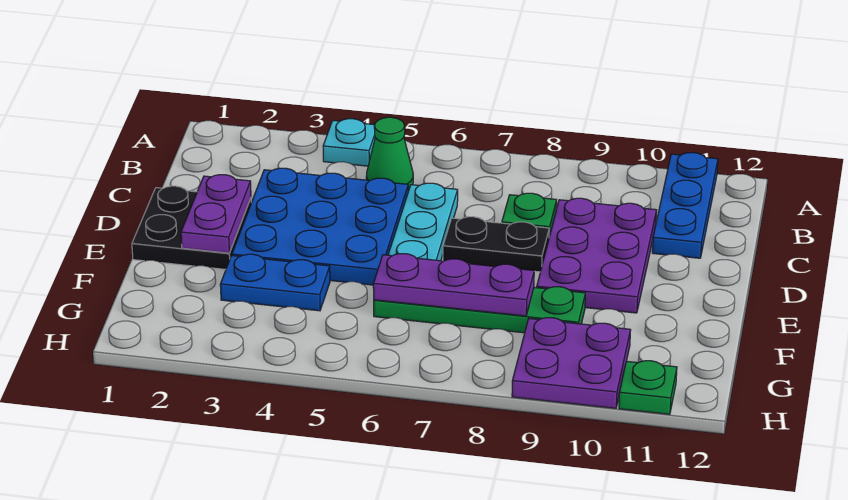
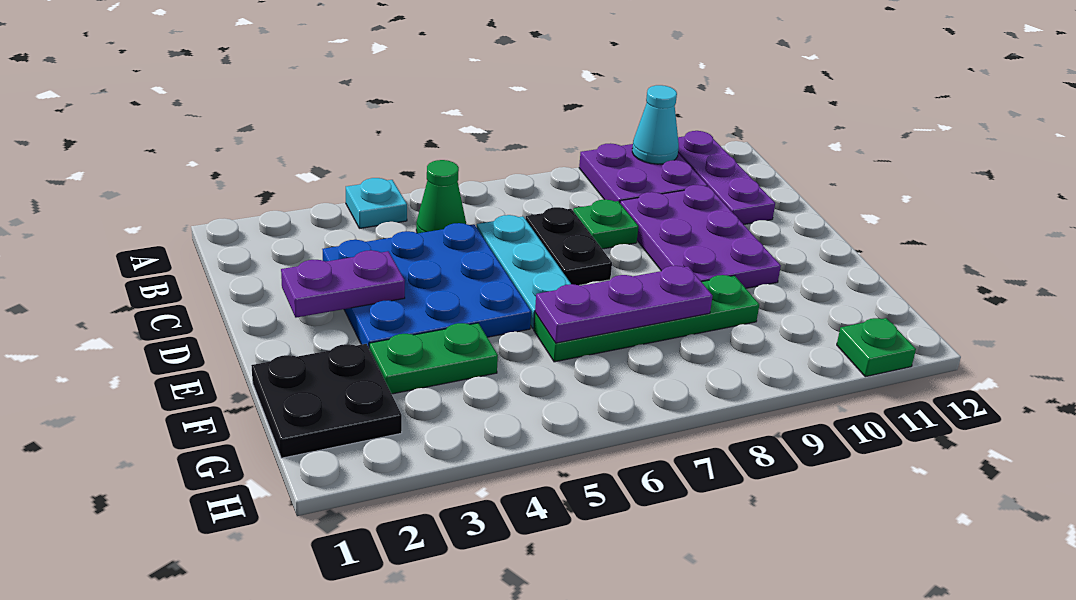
none -> cyan 1x1 cone [632,85,679,164]
blue 1x3 plate [652,153,718,258] -> purple 1x3 plate [678,131,775,224]
black 2x2 plate [132,186,251,269] -> black 2x2 plate moved to [251,344,402,458]
purple 1x2 plate [181,175,251,253] -> purple 1x2 plate turned to [281,250,405,318]
black 1x2 plate [443,217,549,272] -> black 1x2 plate turned to [526,207,612,285]
blue 1x2 plate [220,254,330,311] -> green 1x2 plate [369,323,498,394]
purple 2x2 plate [512,318,631,408] -> purple 2x2 plate moved to [579,143,708,203]

